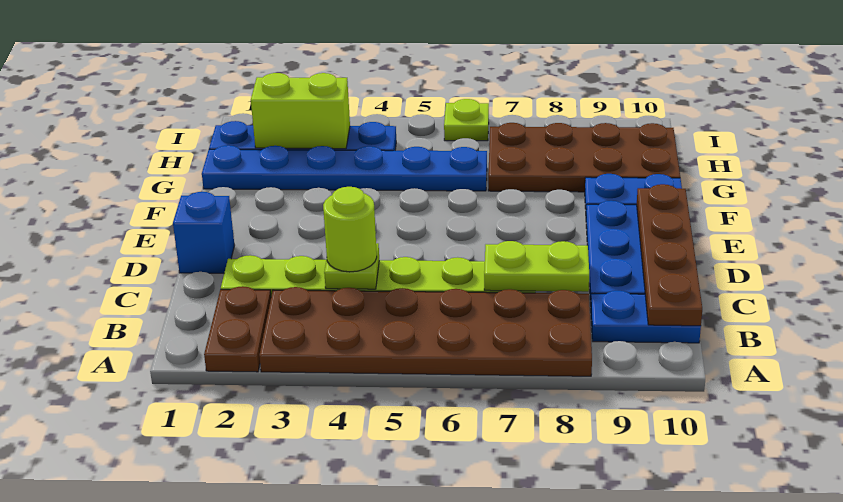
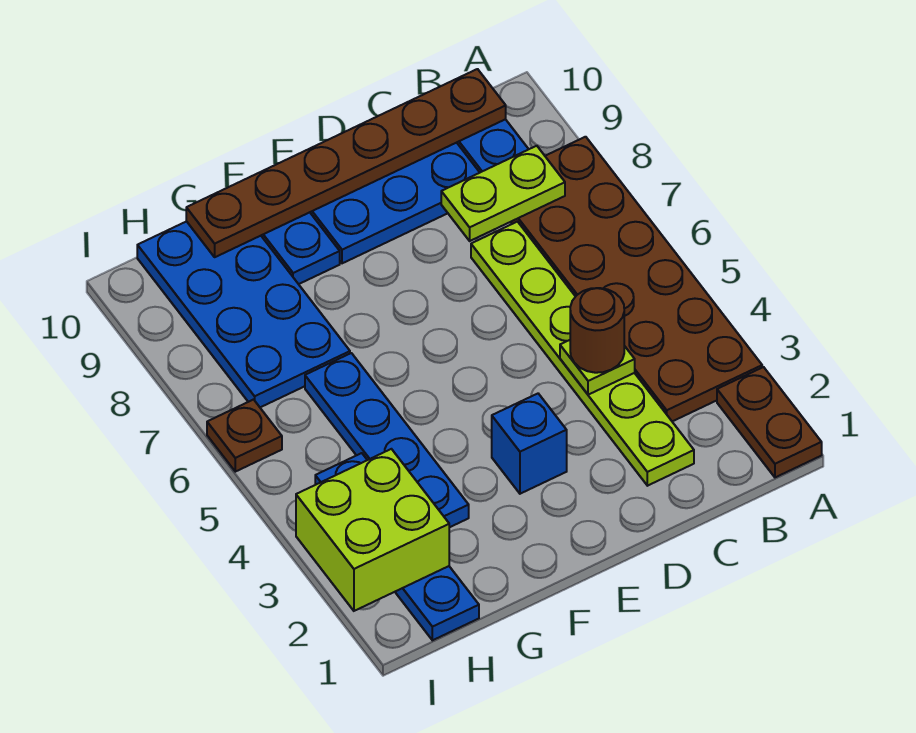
brown 1x2 plate [204,286,271,372] -> brown 1x2 plate turned to [717,367,822,477]
brown 1x4 plate [637,184,702,326] -> brown 1x6 plate [186,69,506,257]
lime 1x1 round brick [323,187,377,272] -> brown 1x1 round brick [570,288,624,373]
lime 1x2 plate [484,241,589,292] -> lime 1x2 plate turned to [441,146,565,241]
blue 1x1 brick [173,192,235,273] -> blue 1x1 brick moved to [492,394,567,494]
blue 1x6 plate [202,145,487,191] -> blue 1x4 plate [305,353,469,527]
brown 2x4 plate [488,123,680,192] -> blue 2x4 plate [137,221,350,407]
lime 1x2 brick [251,73,350,149] -> lime 2x2 brick [296,449,449,611]
lime 1x1 plate [444,99,489,141] -> brown 1x1 plate [207,400,282,472]

